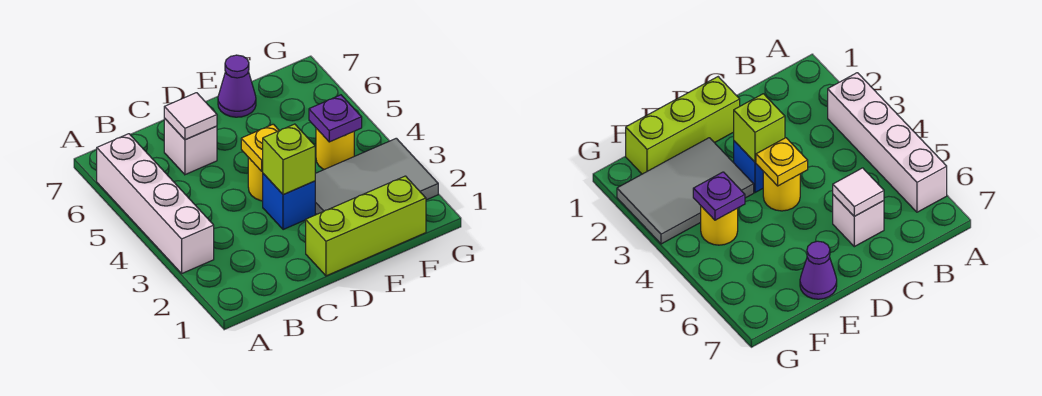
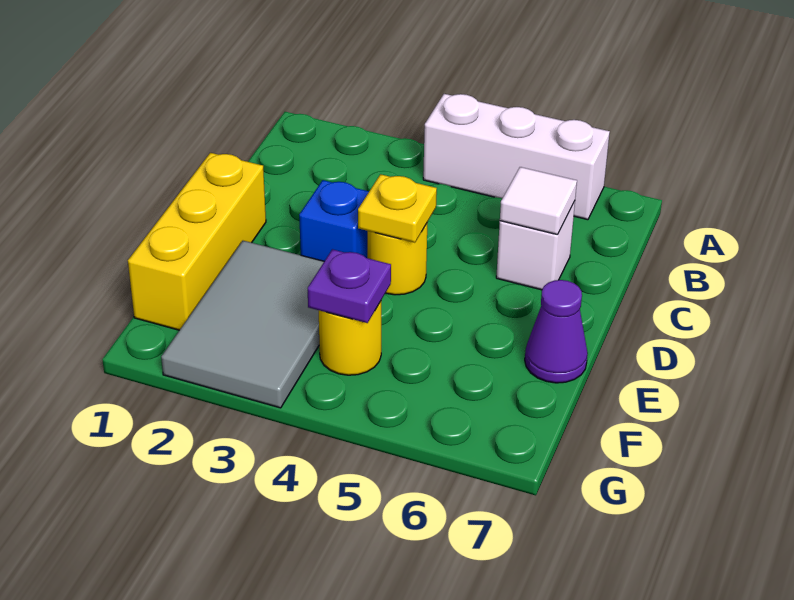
white 1x4 brick [97,134,214,273] -> white 1x3 brick [423,94,610,220]
lime 1x3 brick [306,176,426,276] -> yellow 1x3 brick [128,153,266,330]
lime 1x1 brick [263,124,315,195] -> none

